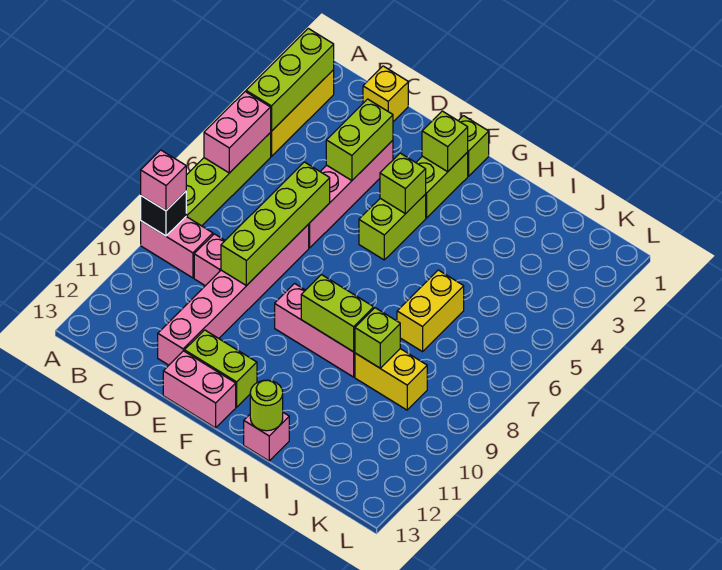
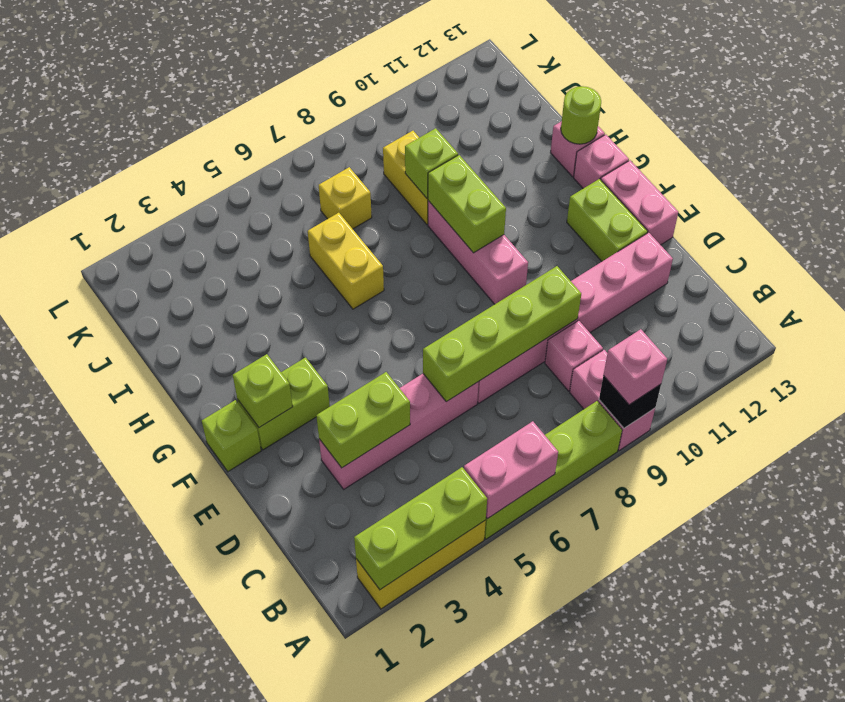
yellow 1x1 brick [363,66,408,122] -> yellow 1x1 brick moved to [319,167,372,229]
lime 1x2 brick [359,194,426,260] -> none
lime 1x1 brick [380,153,426,214] -> none
none -> pink 1x1 brick [574,135,629,188]
yellow 1x2 brick [397,270,464,352] -> yellow 1x2 brick turned to [308,213,384,309]

